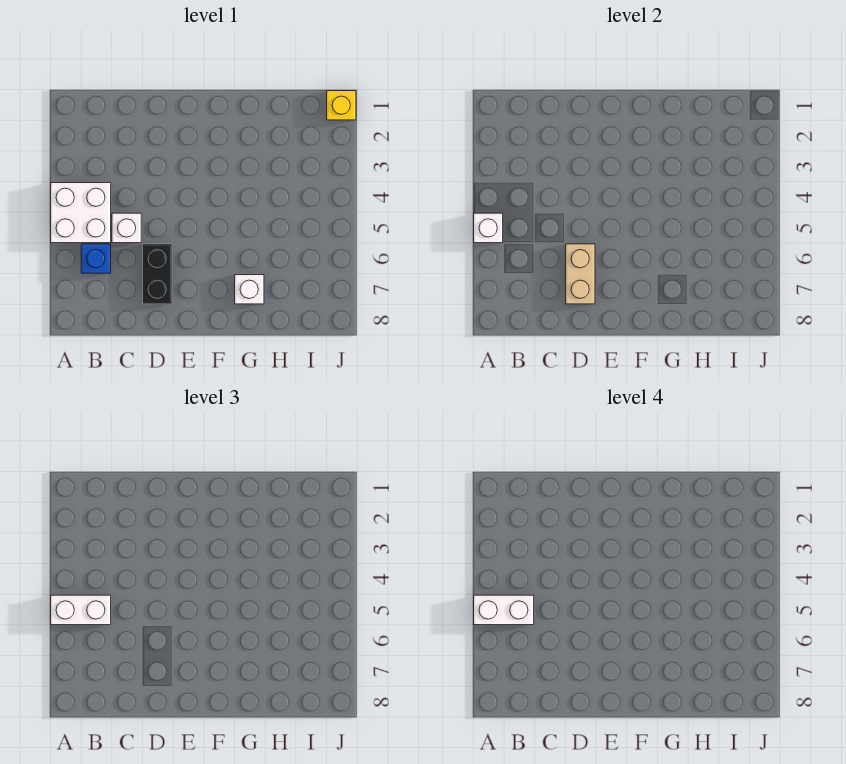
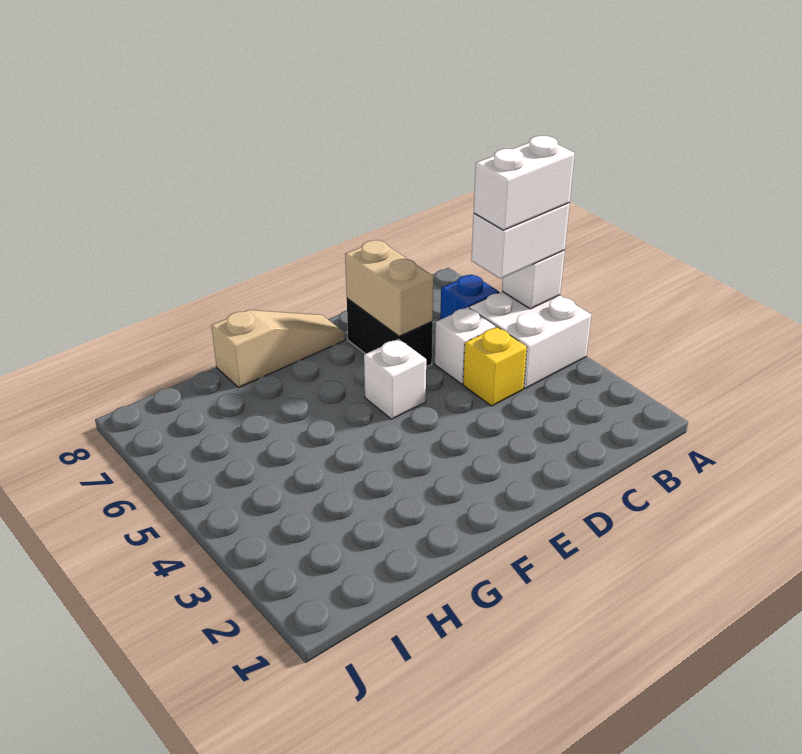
none -> tan 1x3 slope [211,310,345,387]
white 1x1 brick [235,275,264,304] -> white 1x1 brick moved to [364,339,426,419]
yellow 1x1 brick [327,91,356,120] -> yellow 1x1 brick moved to [463,327,527,406]

